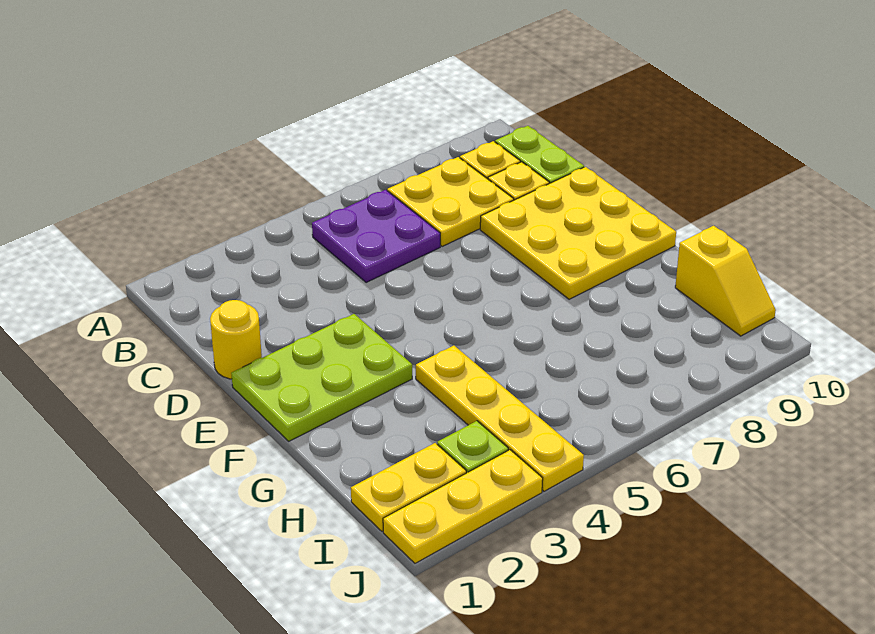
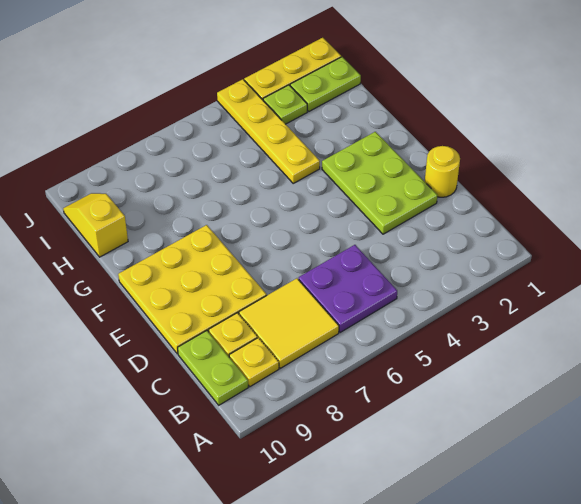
yellow 2x2 plate [387,157,514,247] -> yellow 2x2 tile [239,278,339,368]
lime 2x3 plate [231,314,412,441] -> lime 2x3 plate turned to [322,132,438,234]
yellow 1x2 plate [351,443,466,531] -> lime 1x2 plate [290,57,361,111]

